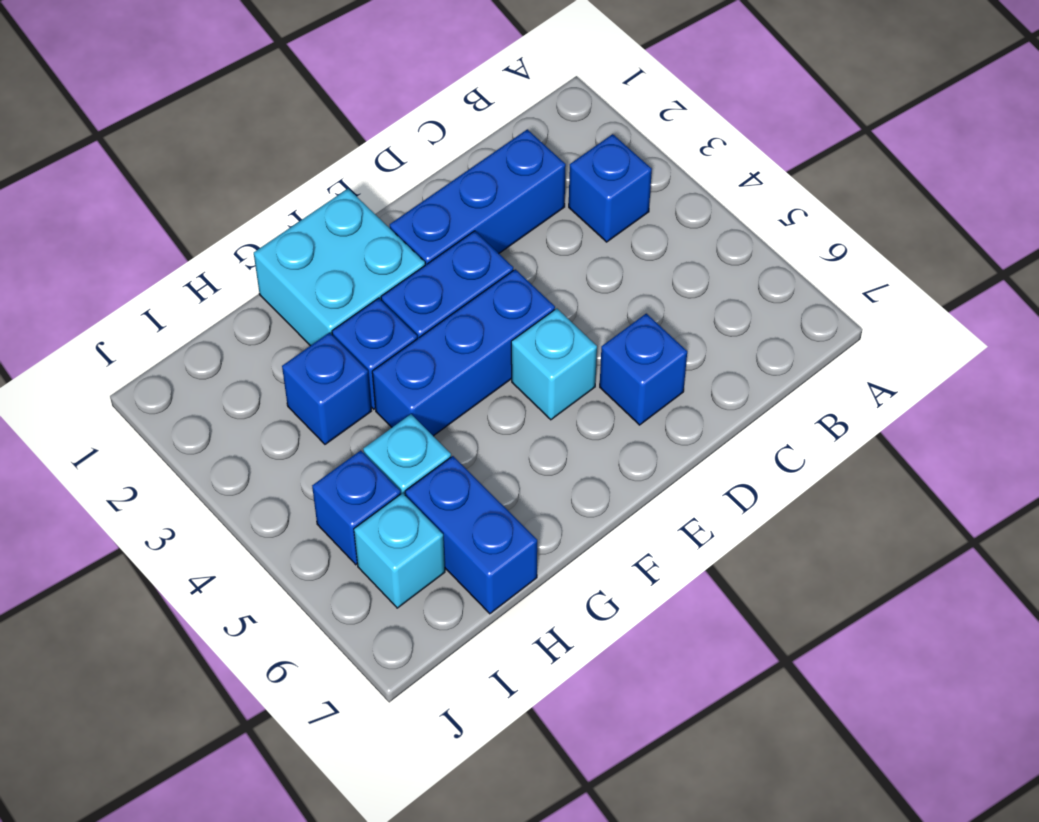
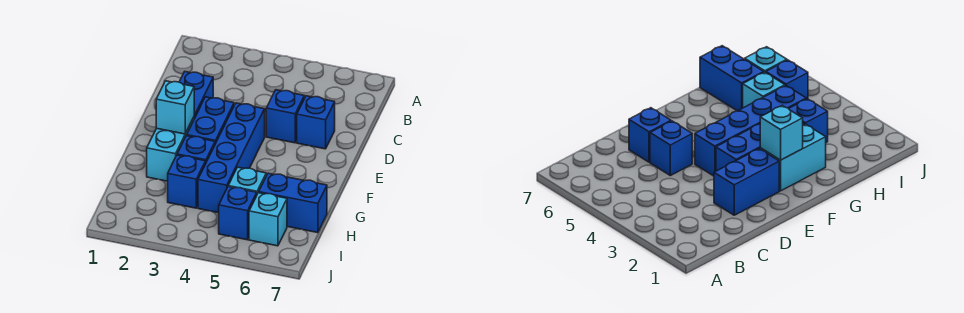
blue 1x1 brick [569,134,652,242] -> blue 1x1 brick moved to [266,90,304,143]
blue 1x3 brick [390,129,566,265] -> blue 1x2 brick [179,72,213,118]
blue 1x3 brick [372,269,555,436] -> blue 1x4 brick [198,103,265,213]
cyan 1x1 brick [511,308,597,420] -> cyan 1x1 brick moved to [156,81,194,134]
cyan 2x2 brick [254,189,425,346] -> cyan 1x2 brick [147,117,194,181]

